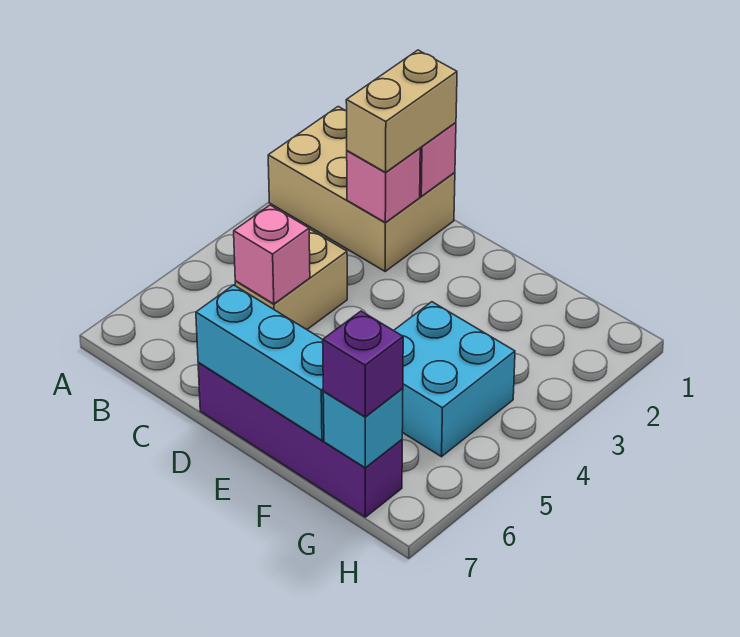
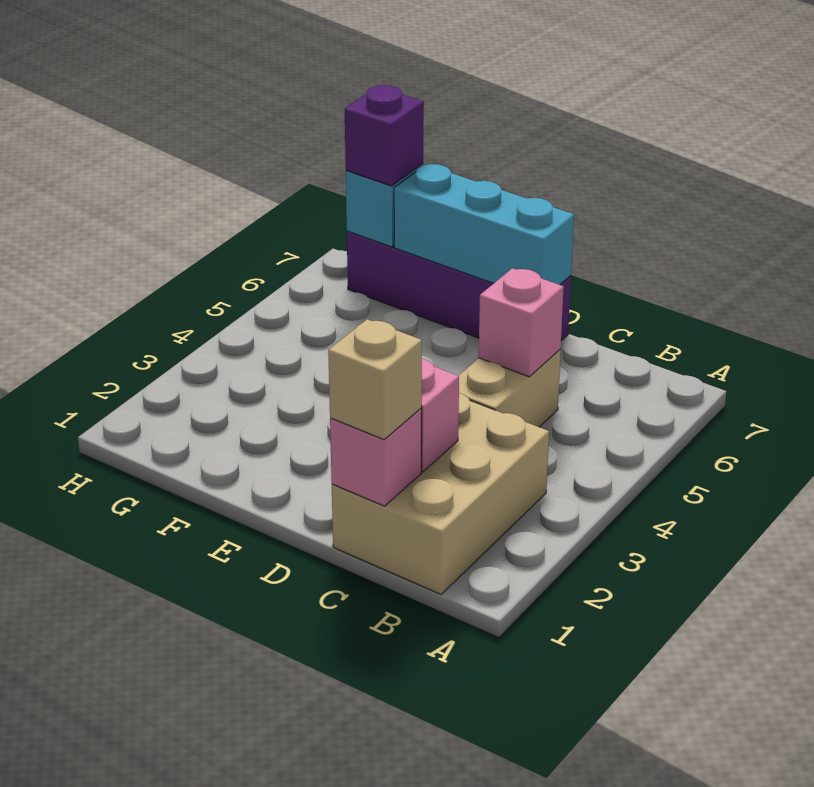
tan 2x3 brick [268,107,455,271] -> tan 2x3 brick turned to [332,393,549,594]
tan 1x2 brick [346,50,457,172] -> tan 1x1 brick [328,319,422,440]
cyan 2x2 brick [394,302,515,457] -> none

